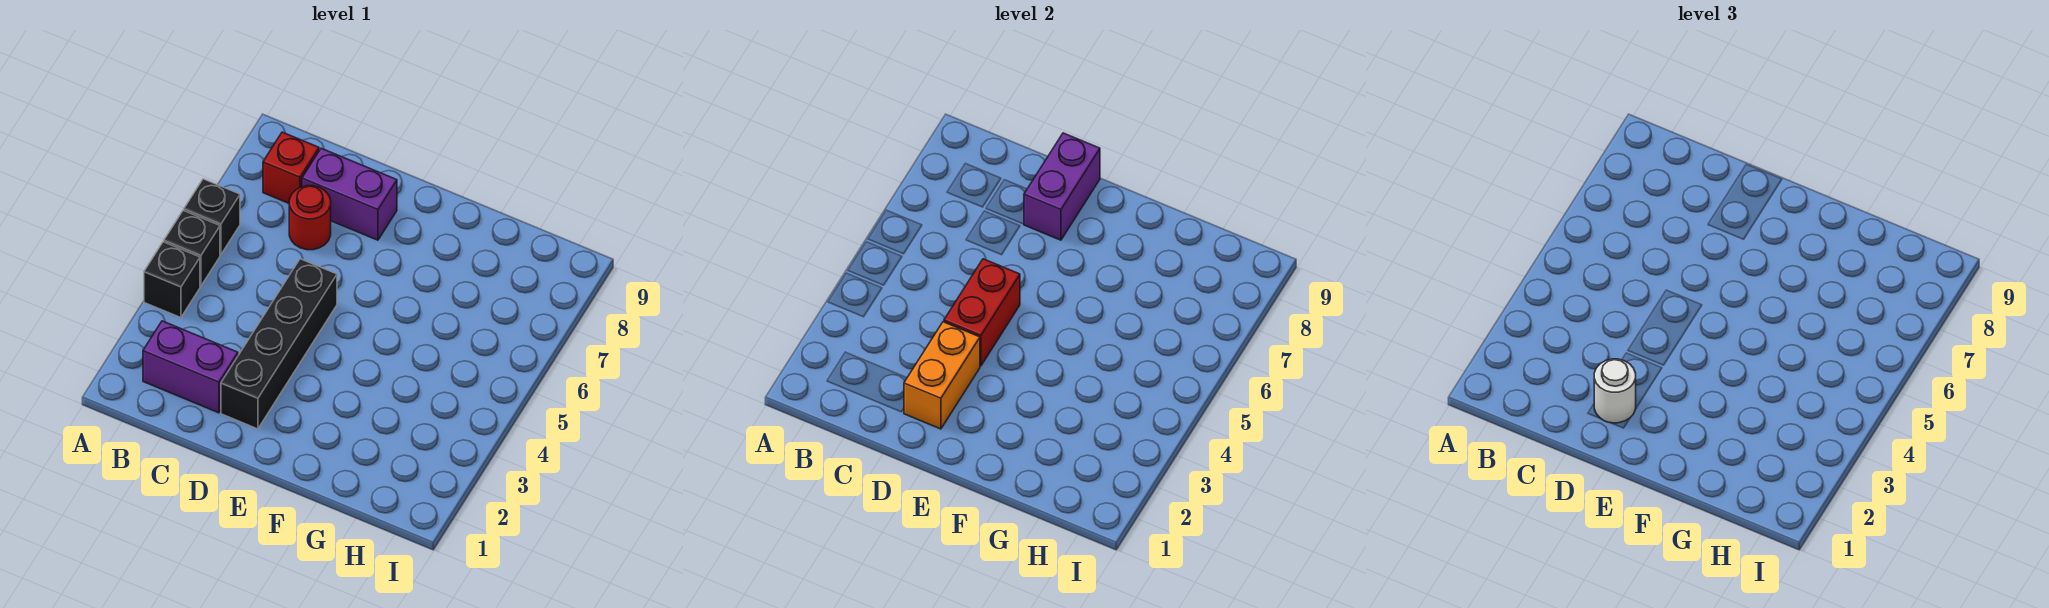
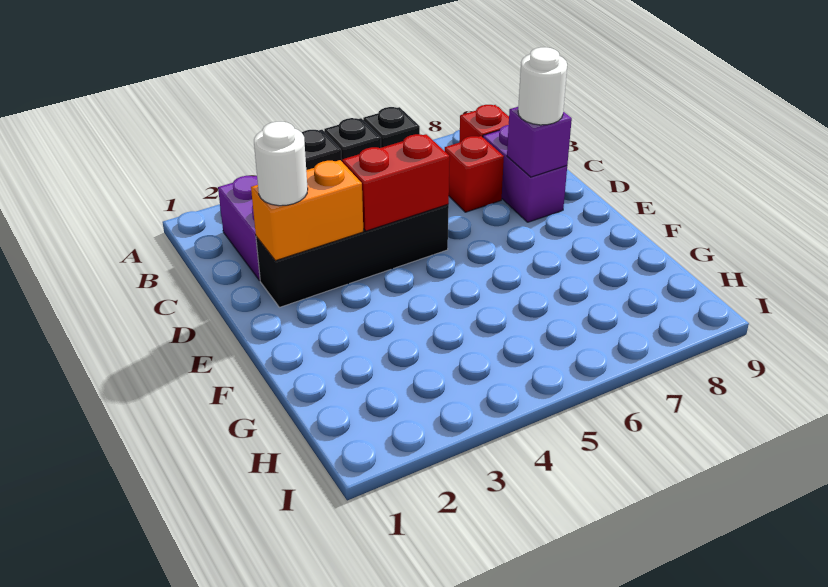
red 1x1 round brick [289,186,331,250] -> red 1x1 brick [445,136,504,212]
purple 1x2 brick [1024,133,1100,240] -> purple 1x1 brick [507,107,572,177]
none -> white 1x1 round brick [518,47,567,125]

